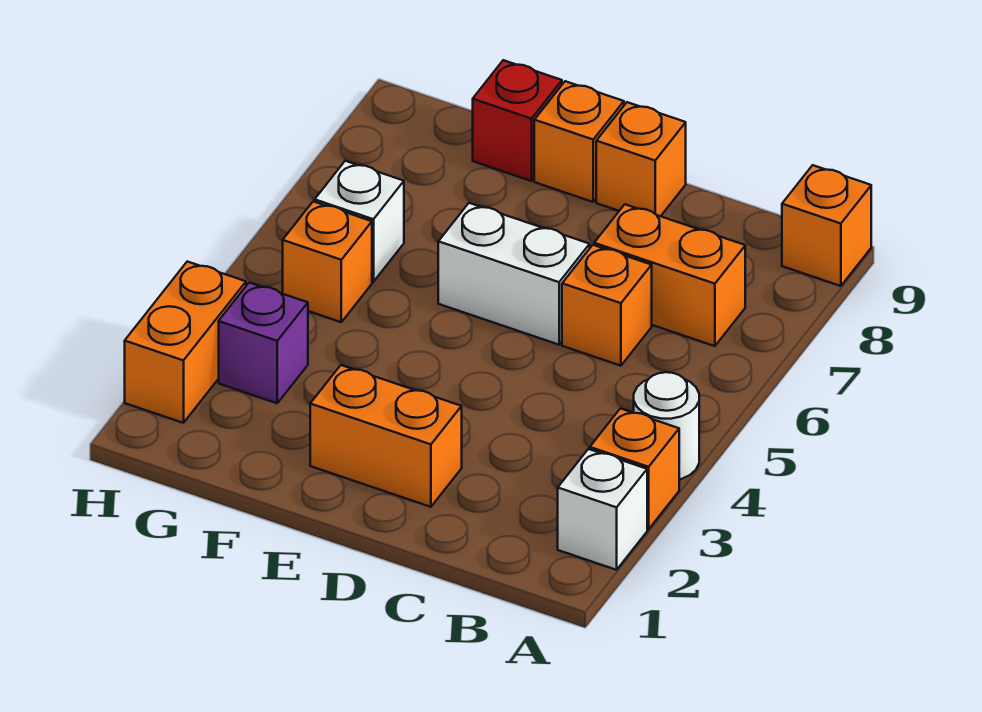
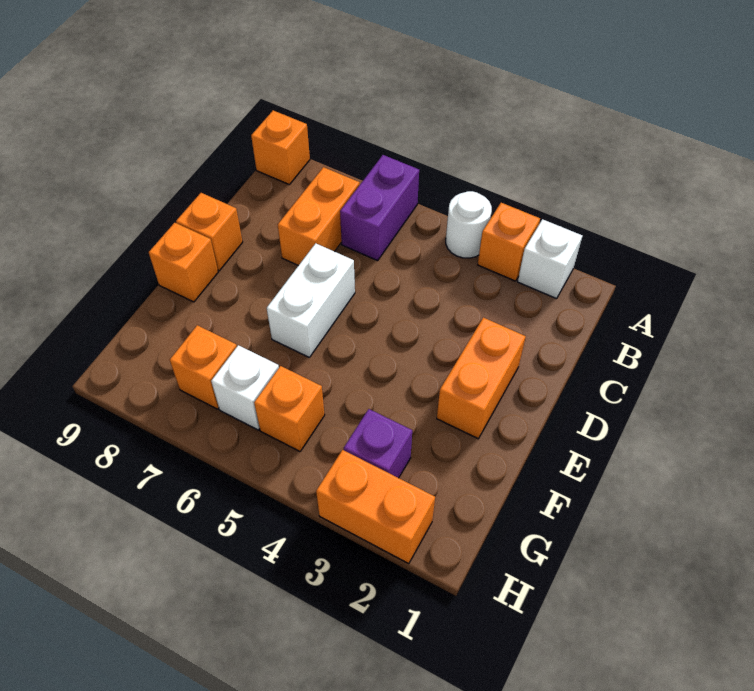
none -> purple 1x2 brick [340,155,419,261]
orange 1x1 brick [562,245,652,366] -> orange 1x1 brick moved to [170,325,237,409]
red 1x1 brick [473,60,562,181] -> none

